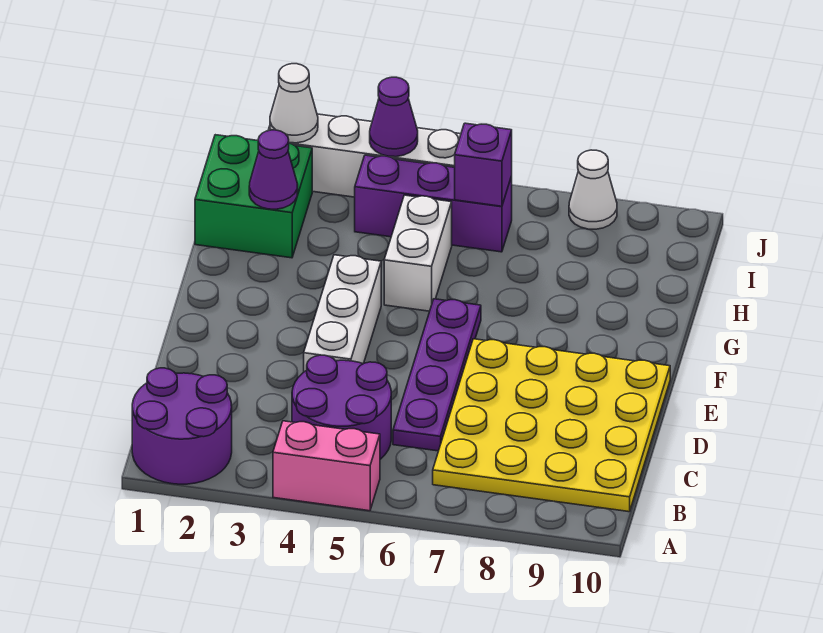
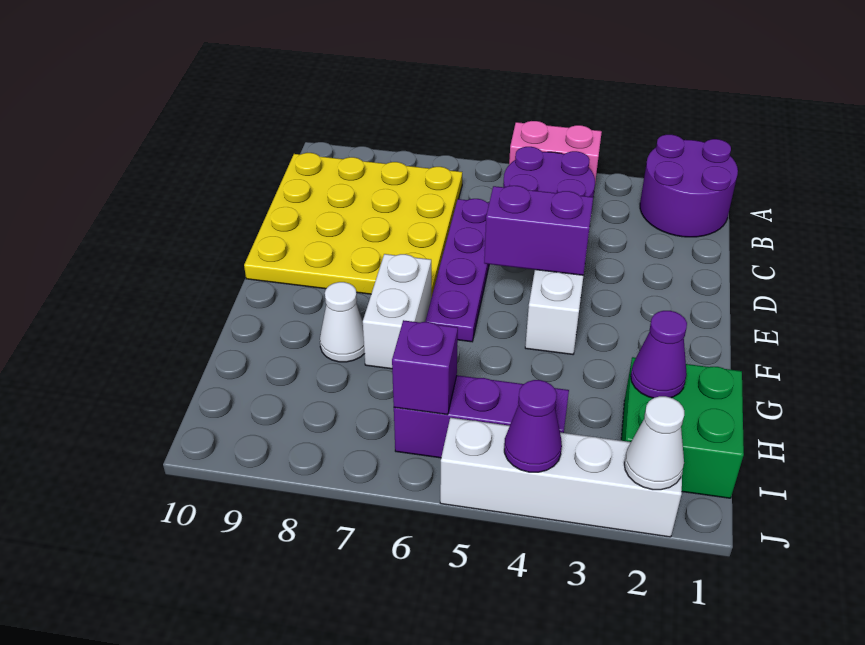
none -> purple 1x2 brick [484,186,593,275]
white 1x2 brick [384,195,452,311] -> white 1x2 brick moved to [363,254,431,369]
white 1x1 cone [569,150,617,229] -> white 1x1 cone moved to [320,282,365,362]

